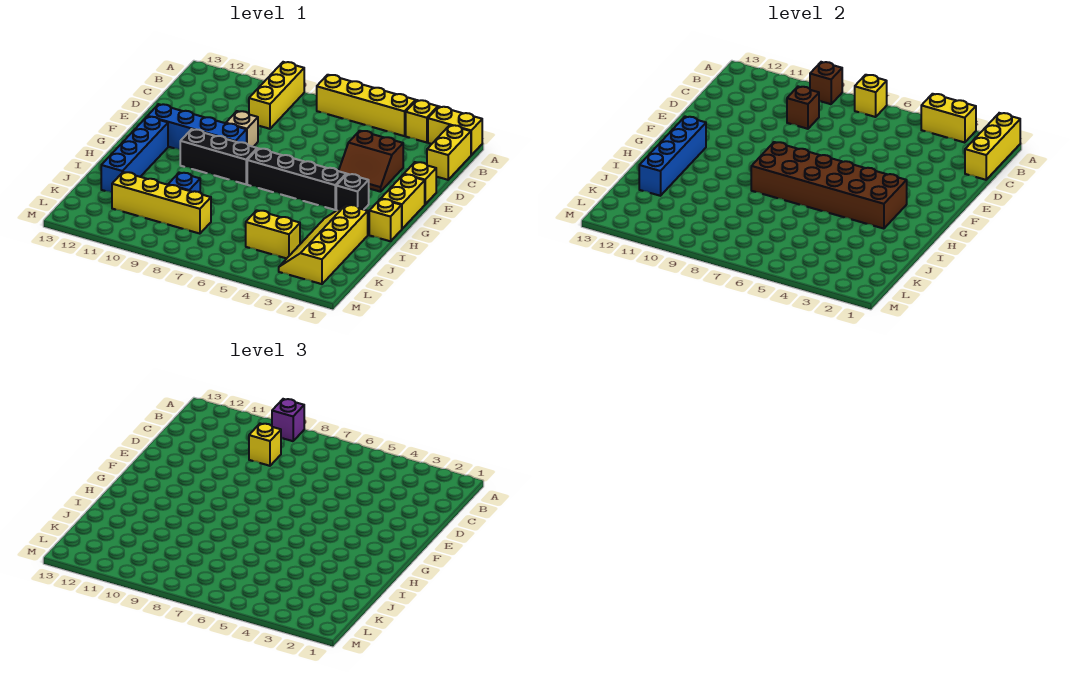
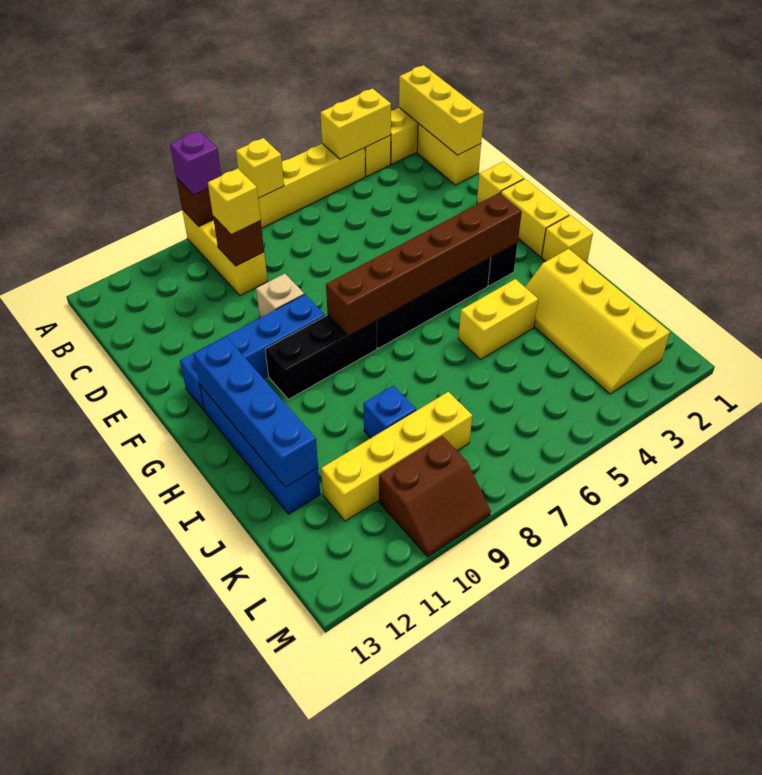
brown 2x2 slope [339,131,403,192] -> brown 2x2 slope moved to [379,436,491,557]
brown 2x6 brick [751,142,907,229] -> brown 1x6 brick [326,193,522,336]
yellow 1x2 brick [246,210,300,258] -> yellow 1x2 brick moved to [459,279,538,359]

